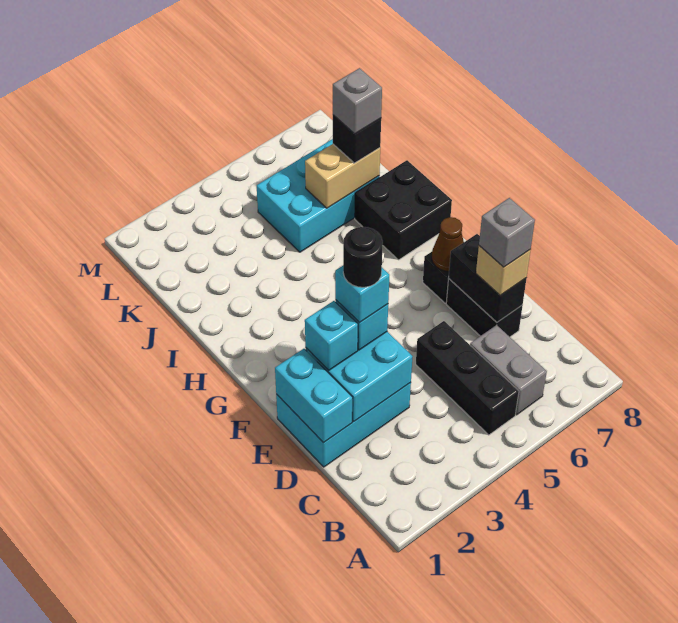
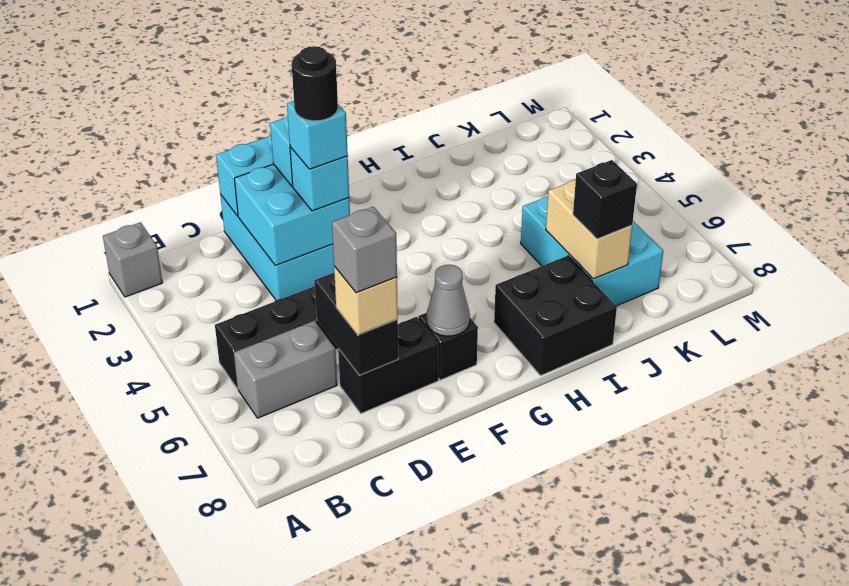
black 1x2 brick [448,234,526,322] -> black 1x2 brick turned to [314,273,398,375]
brown 1x1 cone [432,217,464,271] -> grey 1x1 cone [427,265,470,336]
grey 1x1 brick [333,68,382,134] -> grey 1x1 brick moved to [103,222,162,297]

